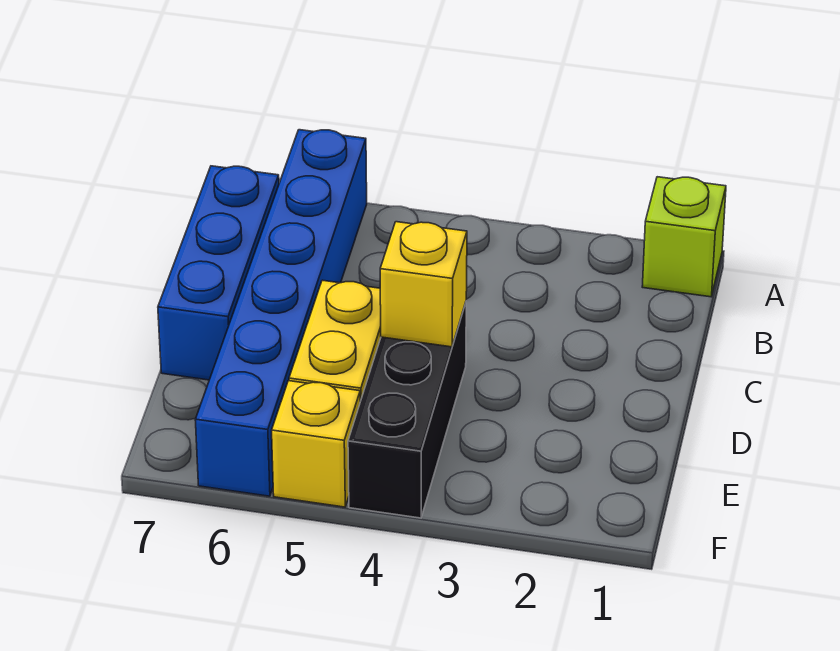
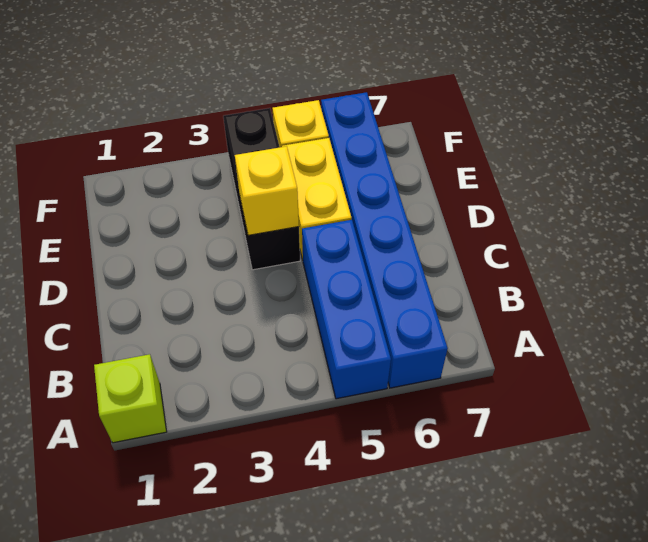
blue 1x3 brick [158,166,279,380] -> blue 1x3 brick moved to [302,220,391,399]

